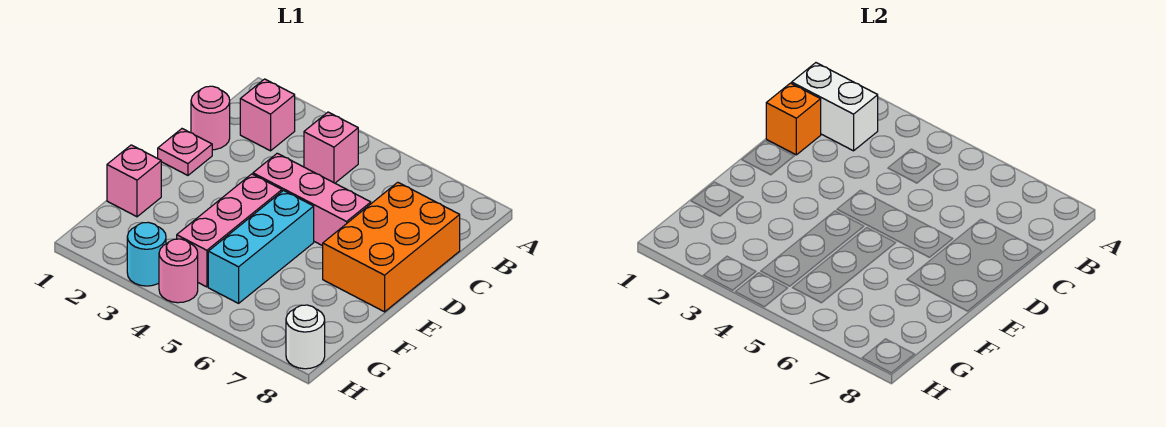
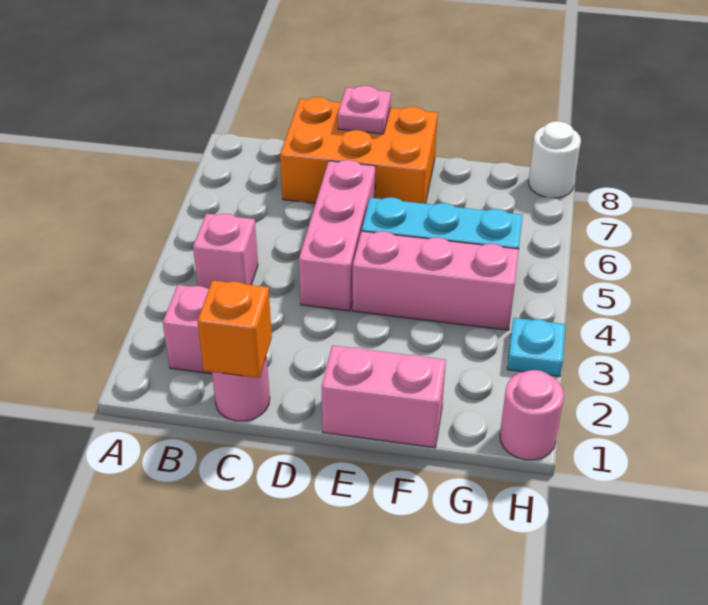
white 1x2 brick [792,63,878,151] -> none
pink 1x1 plate [158,129,212,175] -> pink 1x1 plate moved to [338,86,391,134]
pink 1x1 brick [107,145,161,217] -> pink 1x2 brick [321,345,446,448]
cyan 1x1 round brick [127,222,166,286] -> cyan 1x1 plate [507,318,565,376]
pink 1x1 round brick [159,239,198,303] -> pink 1x1 round brick moved to [500,370,564,460]

